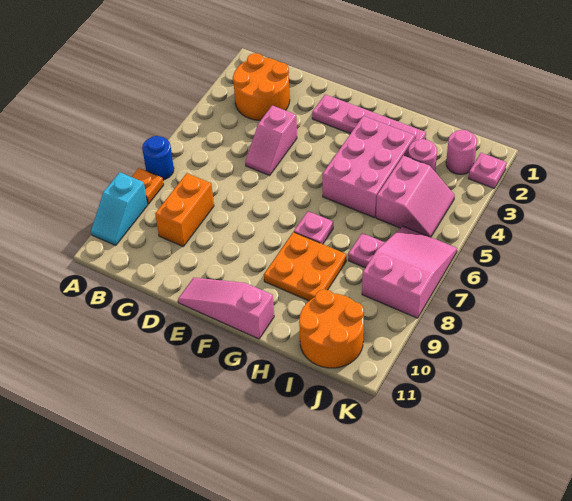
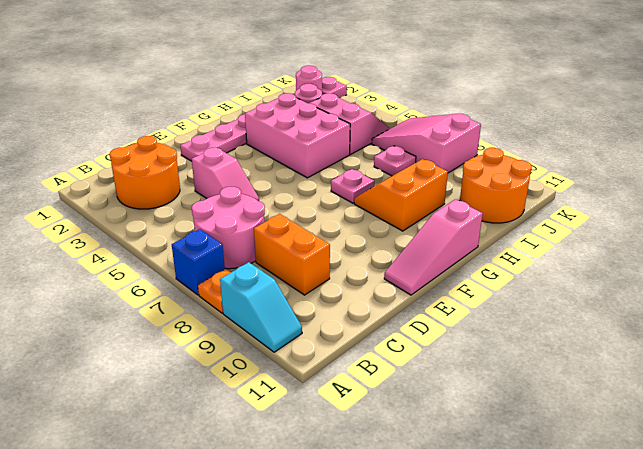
blue 1x1 round brick [142,136,174,180] -> blue 1x1 brick [172,229,225,295]
none -> pink 2x2 round brick [192,187,265,269]
orange 2x2 plate [264,232,346,301] -> orange 2x2 slope [354,159,448,231]

